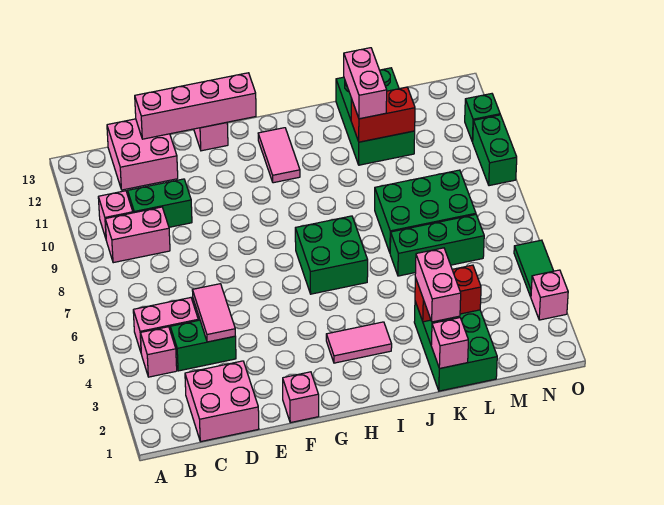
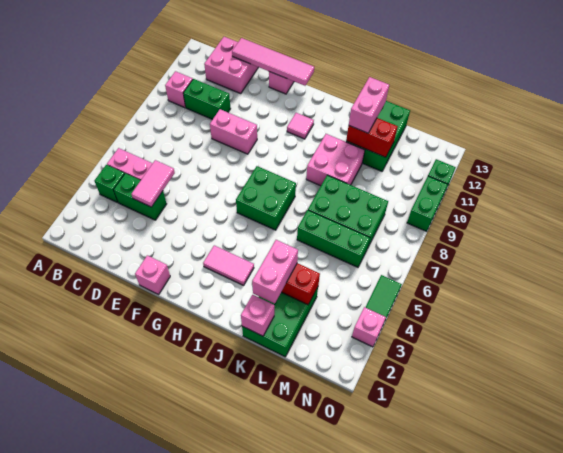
pink 1x1 brick [140,327,177,377] -> green 1x1 brick [94,165,125,203]
pink 1x2 brick [105,207,170,263] -> pink 1x2 brick moved to [210,109,257,154]
pink 2x2 brick [185,361,259,442] -> pink 2x2 brick moved to [306,134,365,186]
pink 1x4 brick [135,73,256,139] -> pink 1x4 tile [232,38,314,86]
pink 1x2 tile [258,128,300,183] -> pink 1x1 tile [287,113,314,139]

